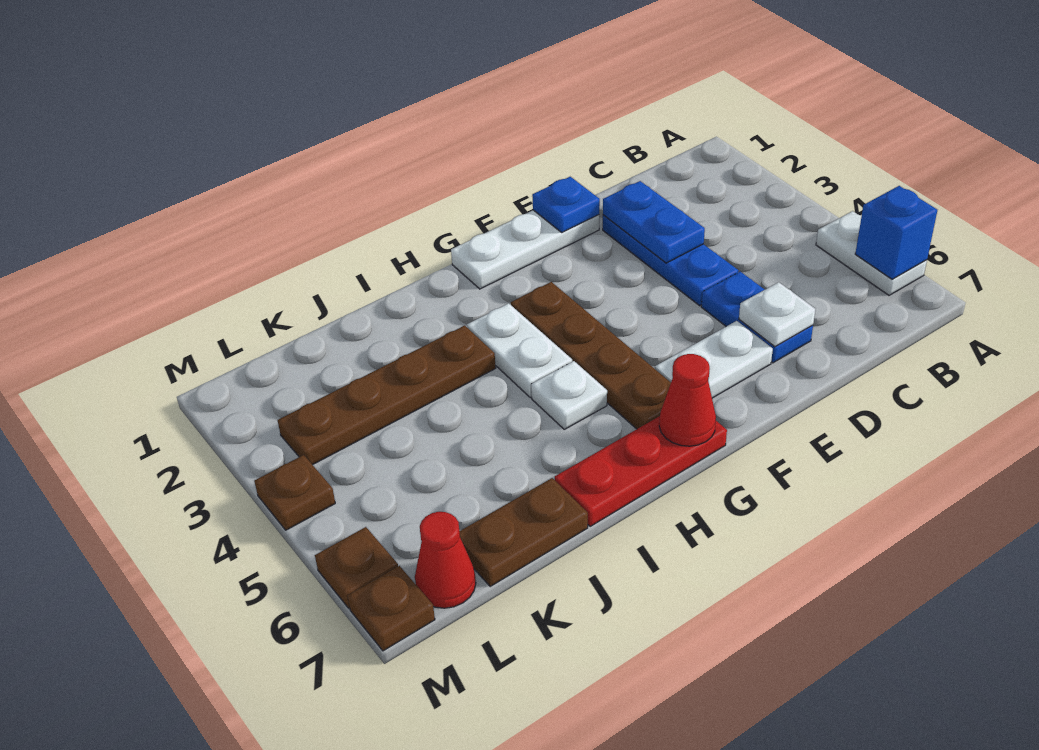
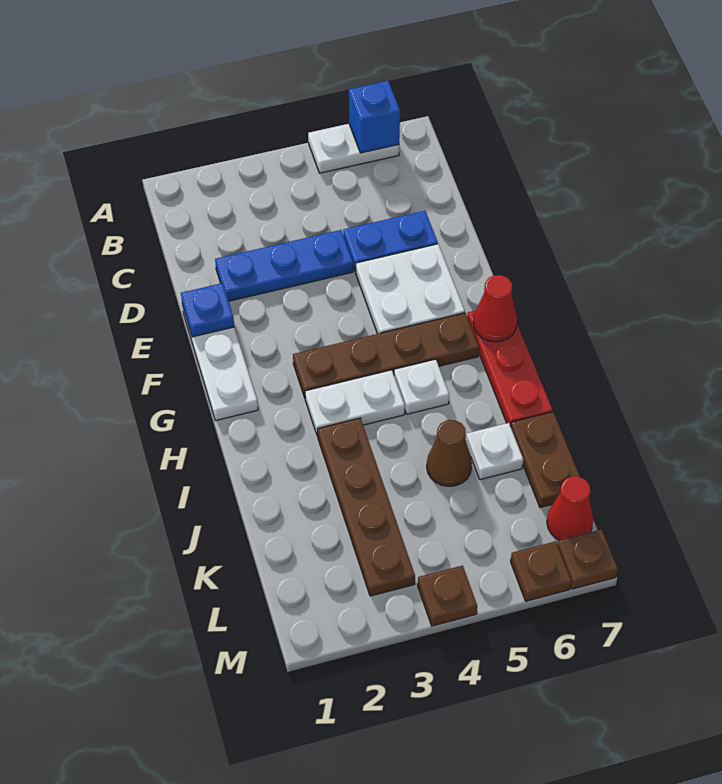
blue 1x2 plate [603,181,705,263] -> none
white 1x1 plate [739,282,815,347] -> white 1x1 plate moved to [466,423,523,480]
white 1x2 plate [655,321,773,398] -> white 2x2 plate [356,244,465,334]
none -> brown 1x1 cone [427,420,472,486]

